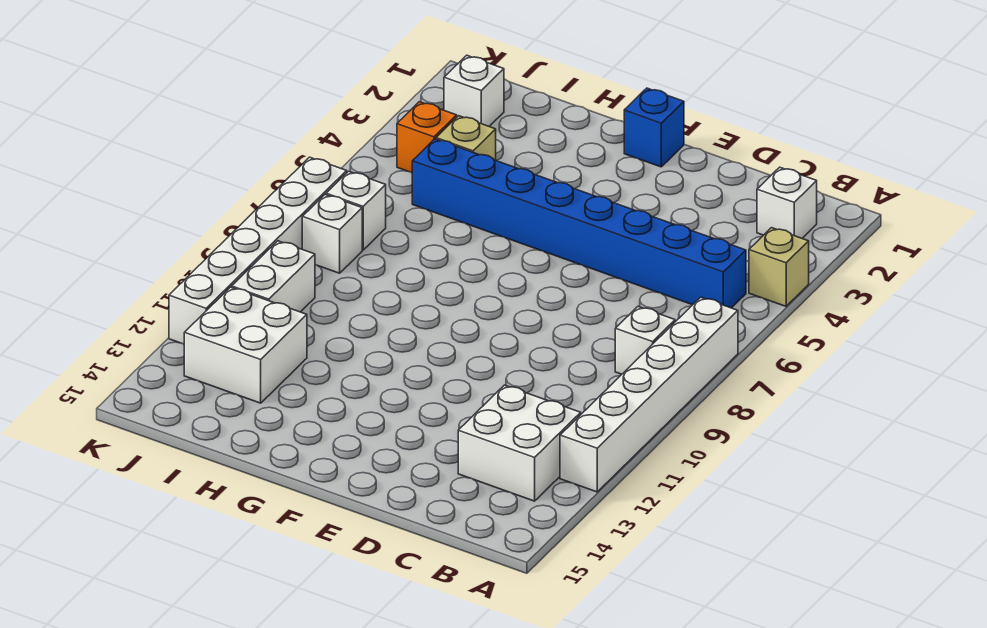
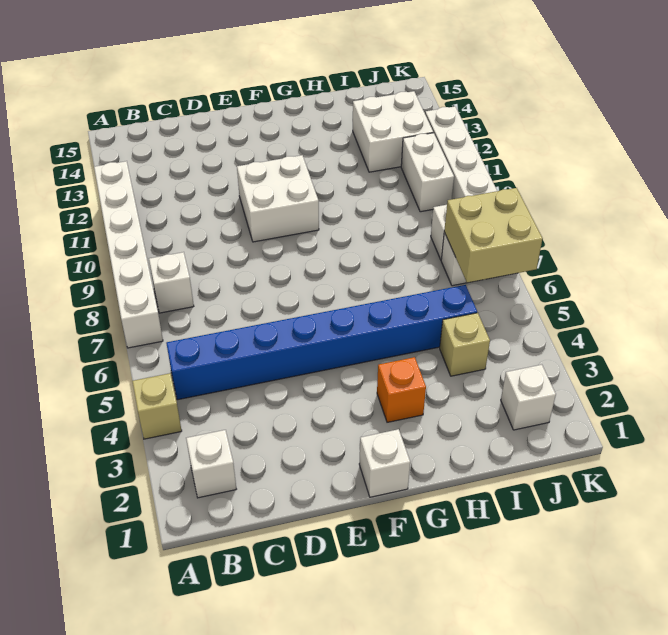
white 2x2 brick [458,385,581,501] -> white 2x2 brick moved to [237,155,319,242]
blue 1x1 brick [624,88,684,167] -> white 1x1 brick [359,429,410,497]
orange 1x1 brick [397,102,457,173] -> orange 1x1 brick moved to [377,357,426,422]
none -> tan 2x2 brick [444,188,543,283]

